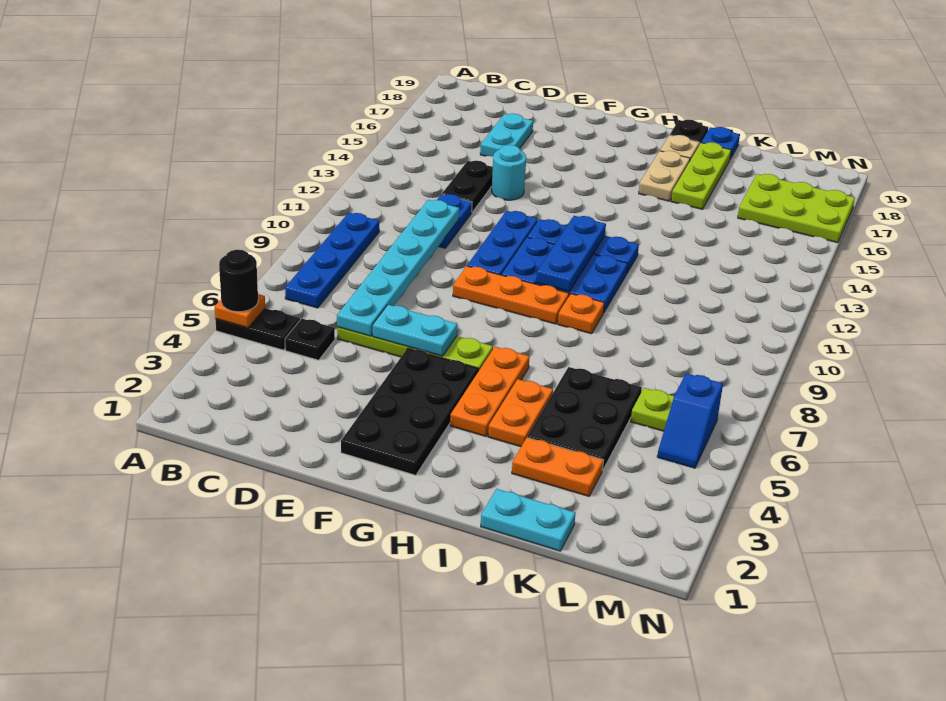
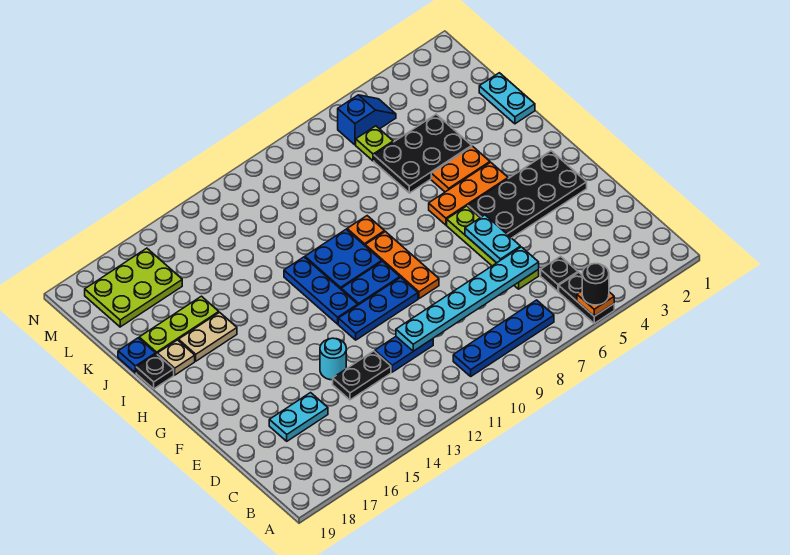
blue 1x3 plate [536,216,606,292] -> none
orange 1x2 plate [512,438,603,496] -> none
lime 2x3 plate [738,174,855,243] -> lime 2x3 plate turned to [85,248,182,327]

